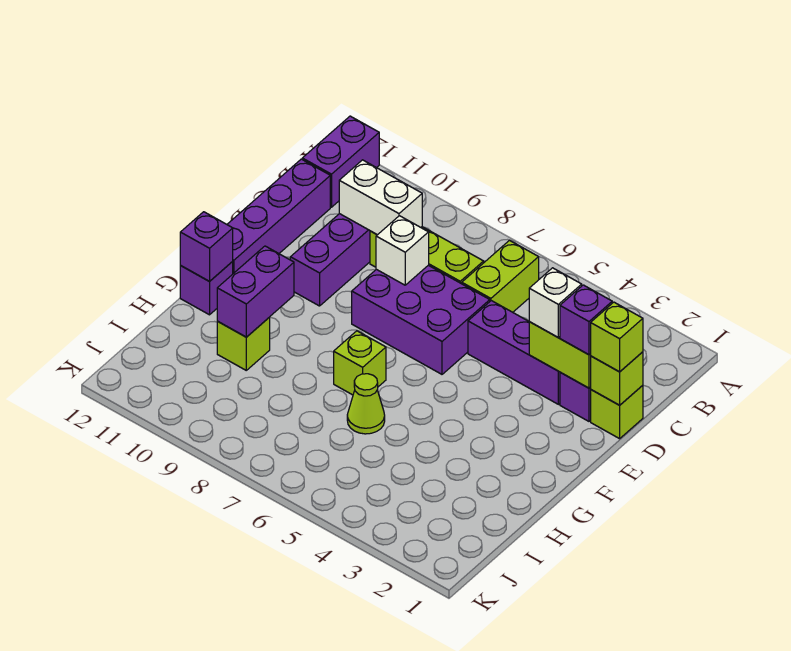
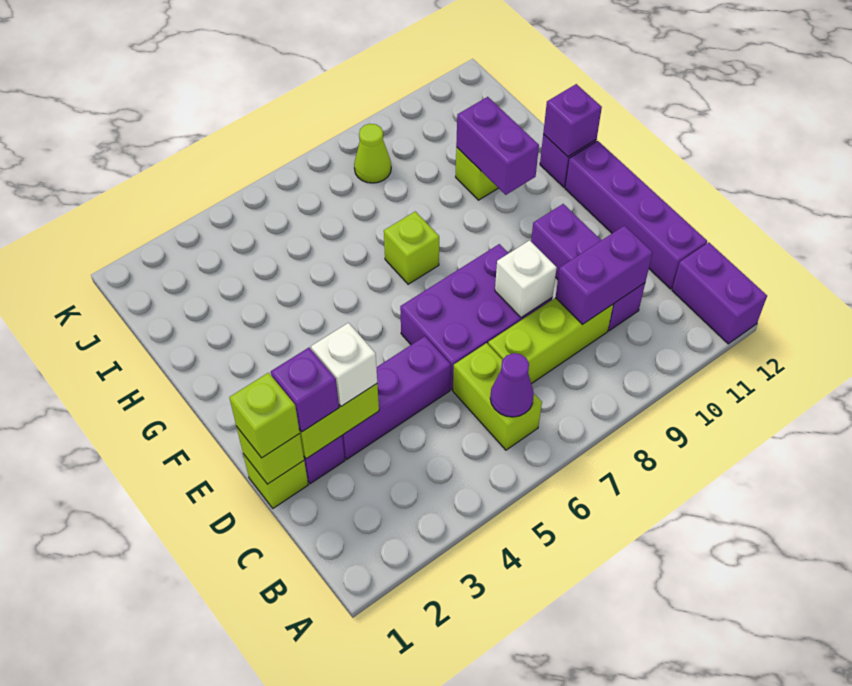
none -> purple 1x1 cone [490,353,534,417]
white 1x2 brick [339,160,422,235] -> purple 1x2 brick [555,226,653,325]
lime 1x1 cone [347,374,385,434] -> lime 1x1 cone moved to [354,124,391,183]

